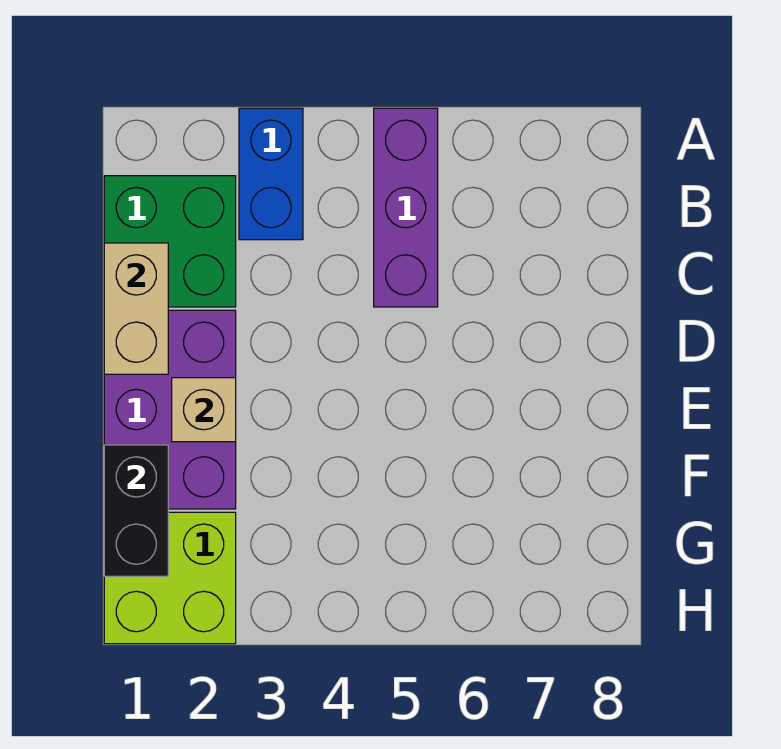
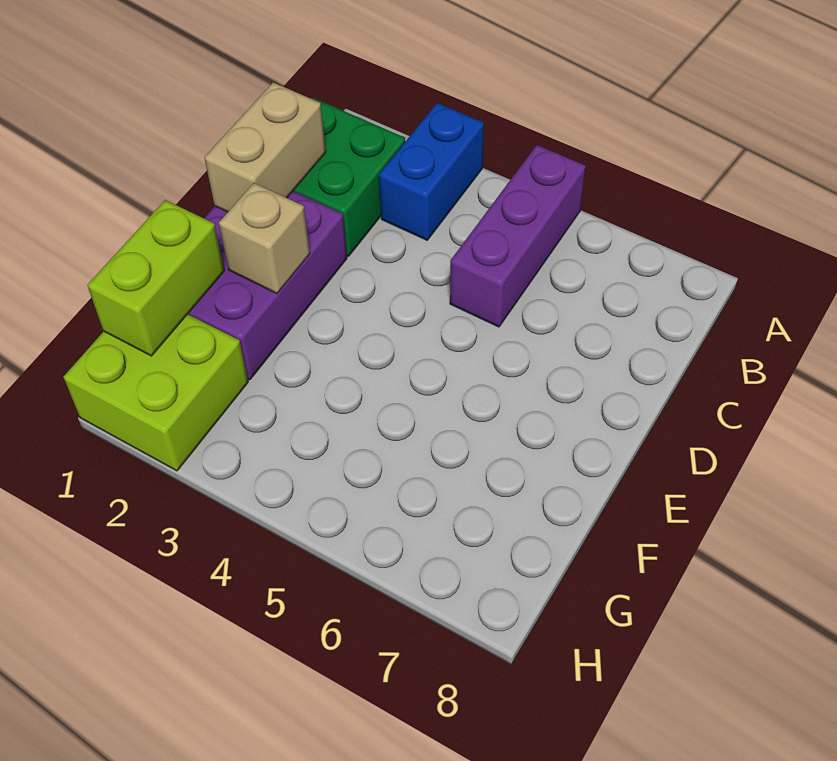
black 1x2 brick [104,445,168,576] -> lime 1x2 brick [87,200,224,356]

